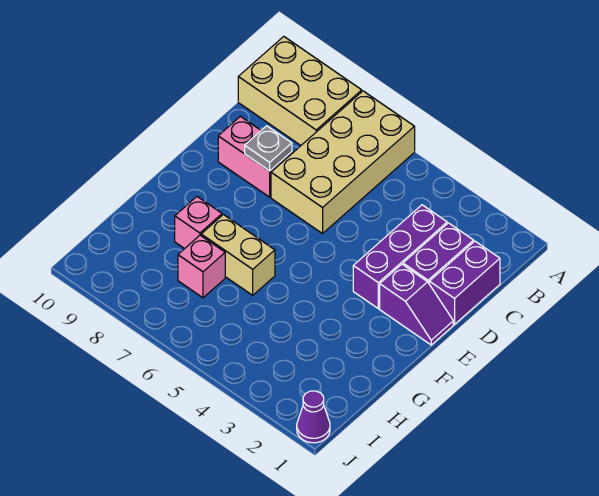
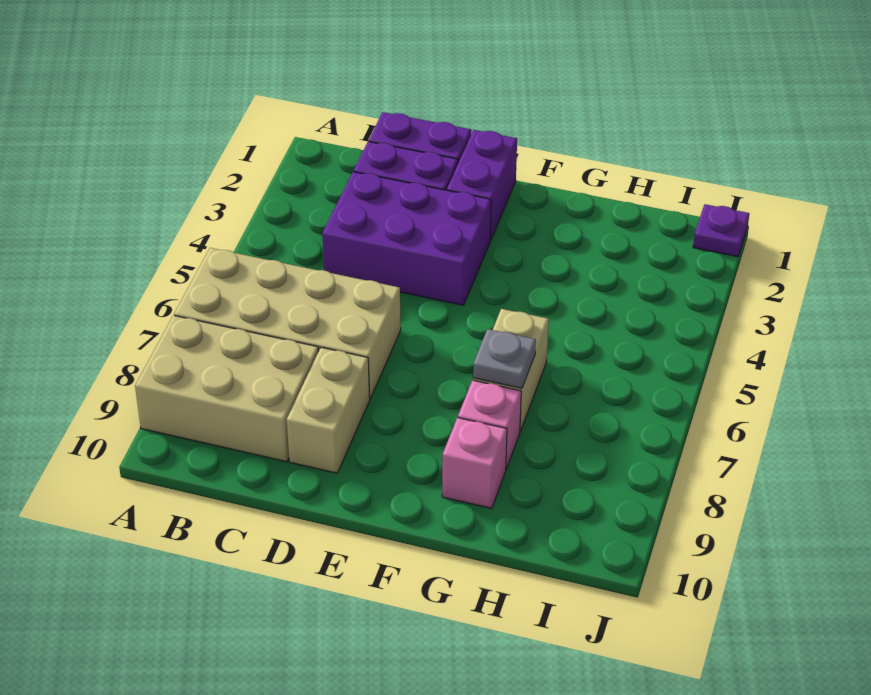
tan 2x3 brick [238,37,362,145] -> tan 2x3 brick turned to [135,315,319,462]
purple 1x3 brick [353,205,447,309] -> purple 2x3 brick [322,172,491,305]
pink 1x2 brick [218,116,292,197] -> tan 1x2 brick [287,347,370,473]
grey 1x1 plate [245,126,292,171] -> grey 1x1 plate moved to [473,329,536,388]
purple 1x2 slope [380,264,453,345] -> purple 1x2 brick [447,130,517,240]
pink 1x1 brick [178,235,225,298] -> pink 1x1 brick moved to [442,418,507,508]
purple 1x1 cone [297,391,330,443] -> purple 1x1 plate [693,204,749,257]

